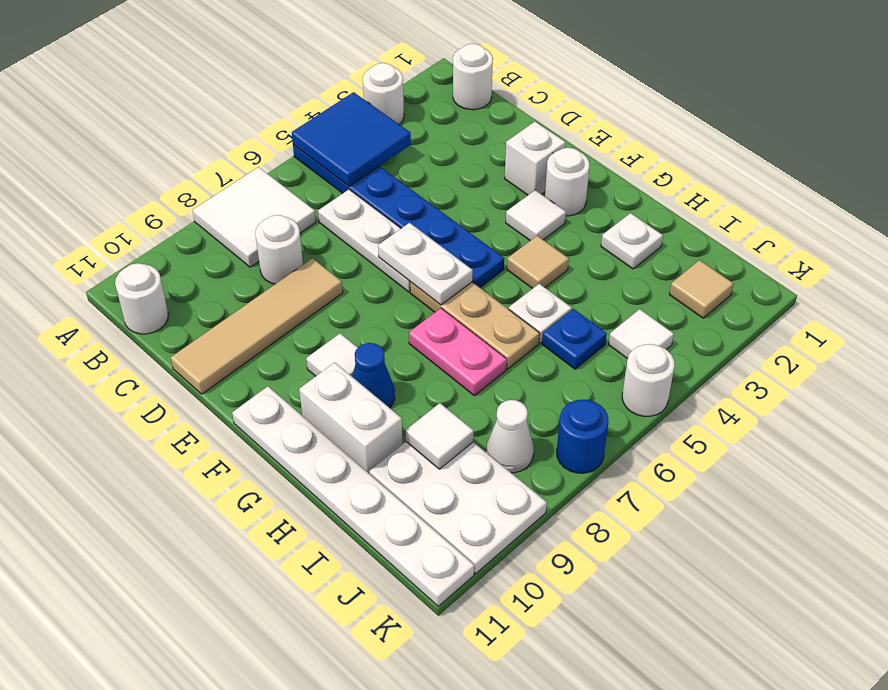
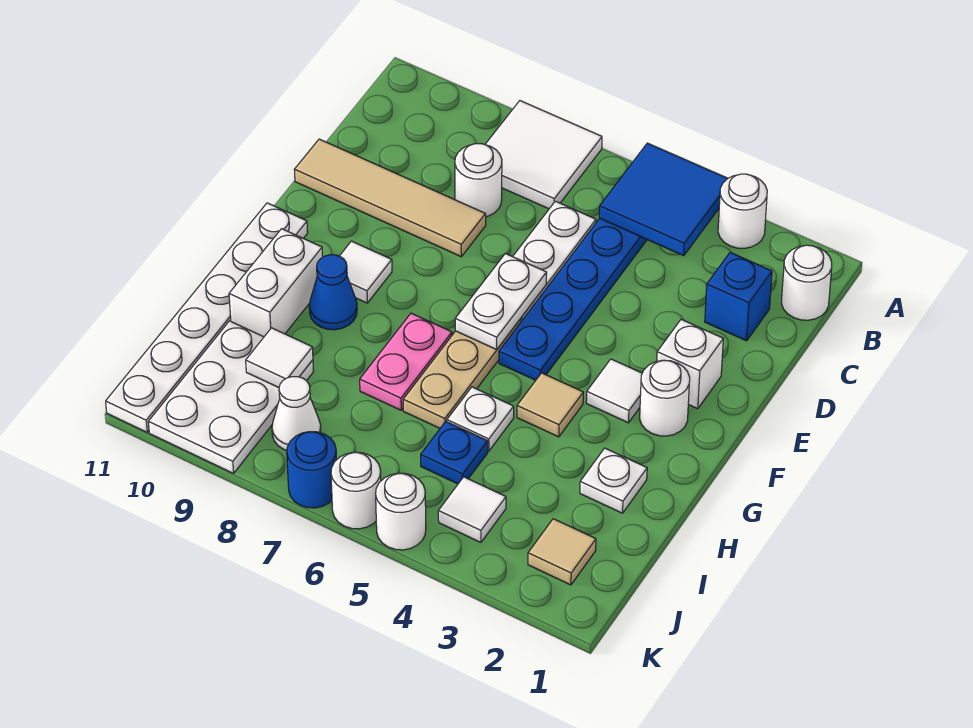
white 1x1 round brick [115,263,168,334] -> white 1x1 round brick moved to [331,452,381,529]
none -> blue 1x1 brick [705,253,772,341]

